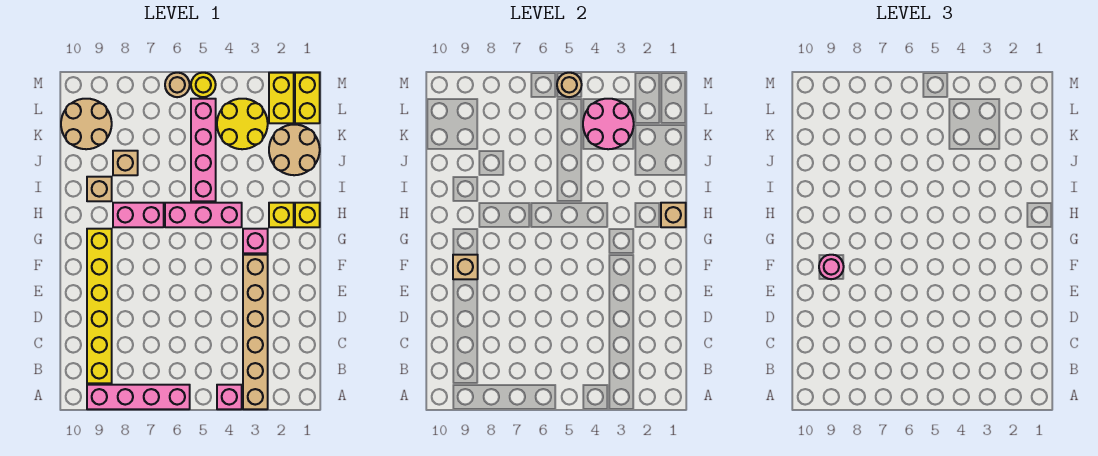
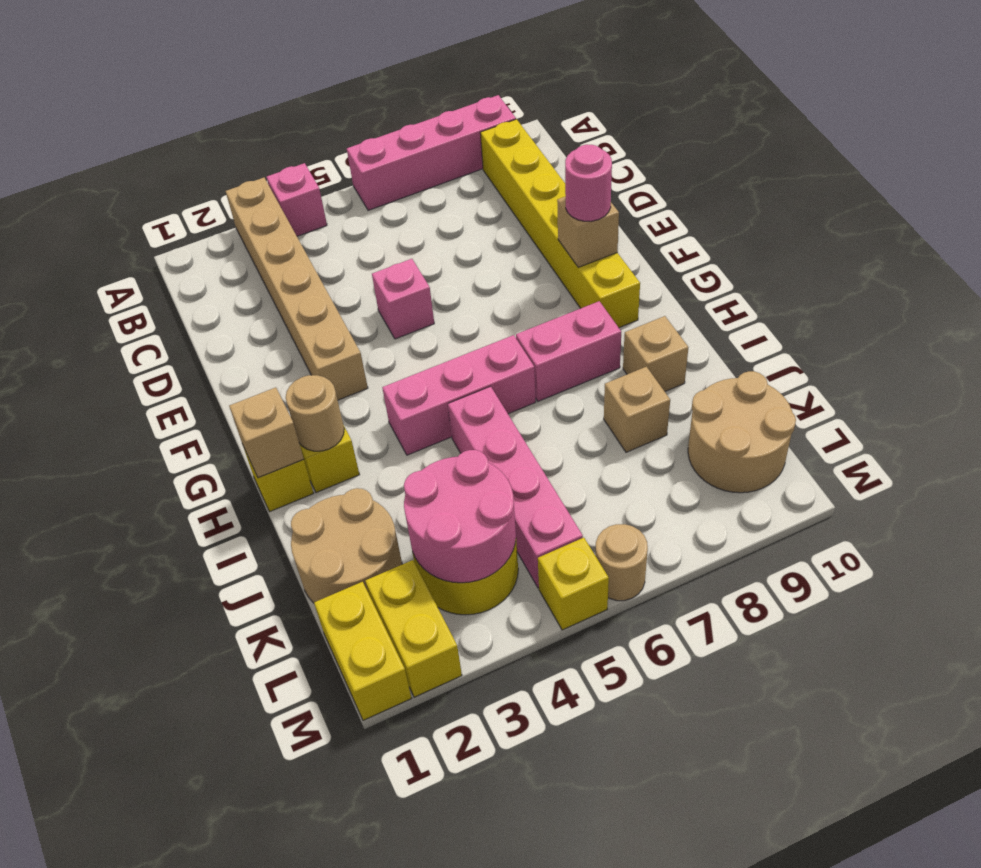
pink 1x1 brick [243,229,268,253] -> pink 1x1 brick moved to [372,259,434,339]
yellow 1x1 round brick [191,73,216,97] -> yellow 1x1 brick [538,538,609,630]
tan 1x1 round brick [557,73,582,97] -> tan 1x1 round brick moved to [286,375,344,451]

